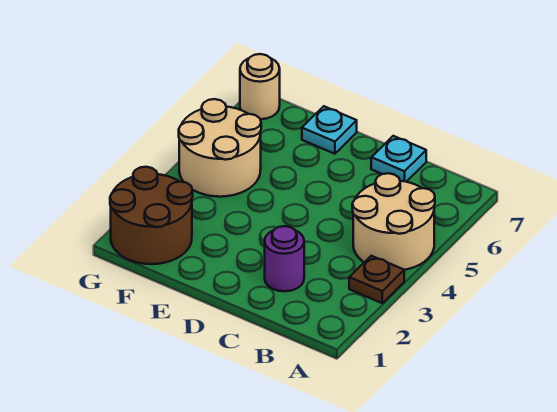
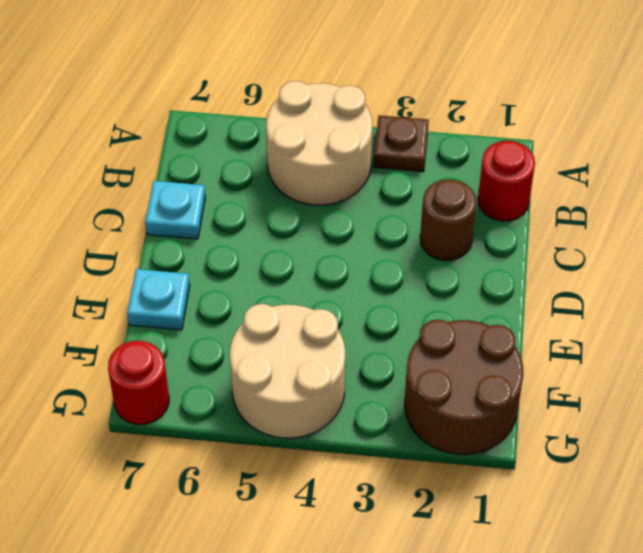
none -> red 1x1 round brick [478,141,535,221]
purple 1x1 round brick [265,226,304,291] -> brown 1x1 round brick [420,179,476,260]
tan 1x1 round brick [240,54,280,119] -> red 1x1 round brick [108,341,169,425]

